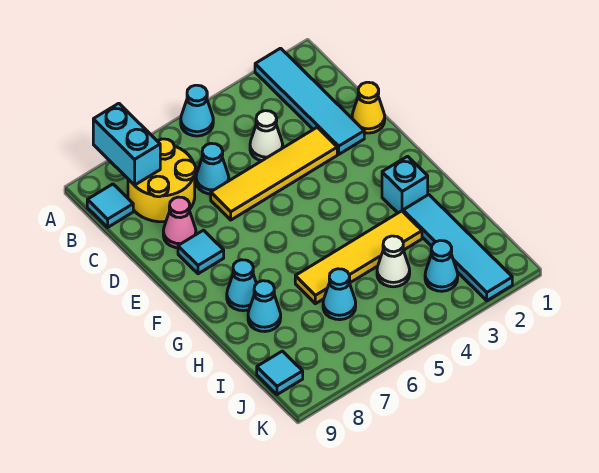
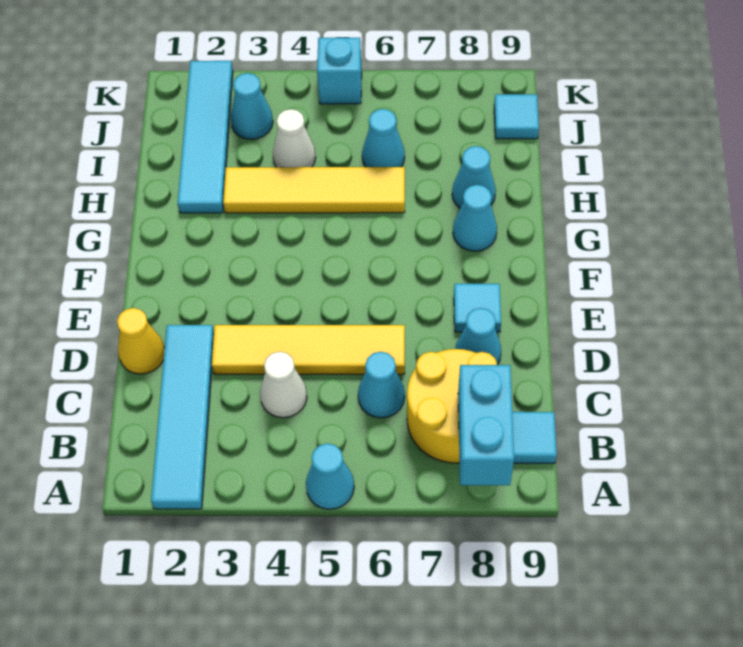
pink 1x1 cone [163,197,196,248] -> cyan 1x1 cone [456,308,501,365]
cyan 1x1 brick [382,156,428,213] -> cyan 1x1 brick moved to [317,37,362,104]

